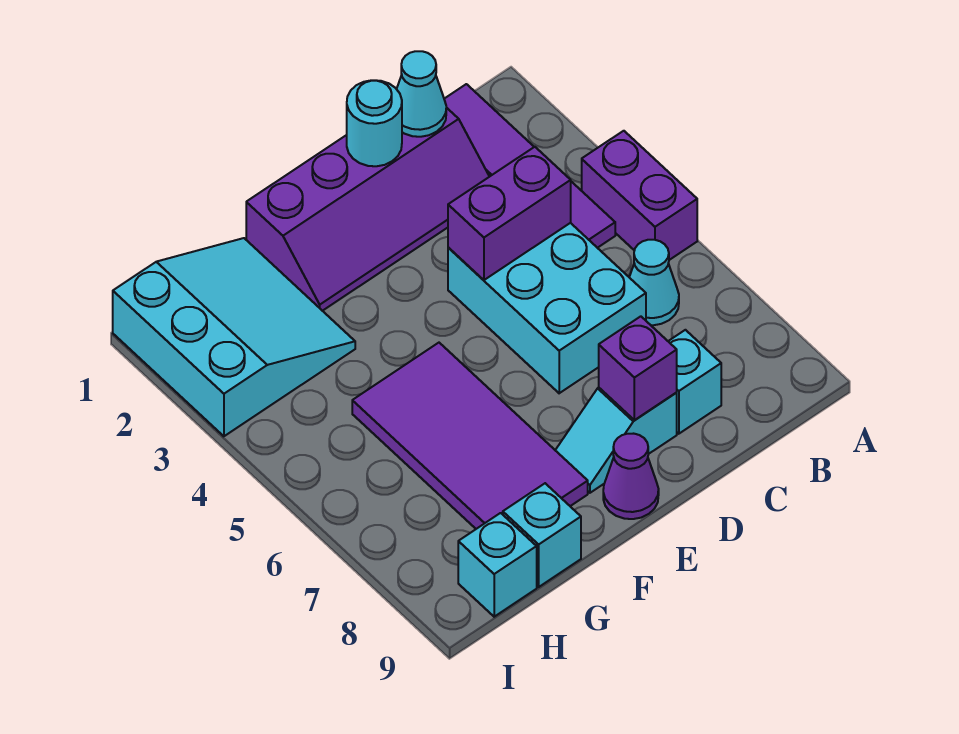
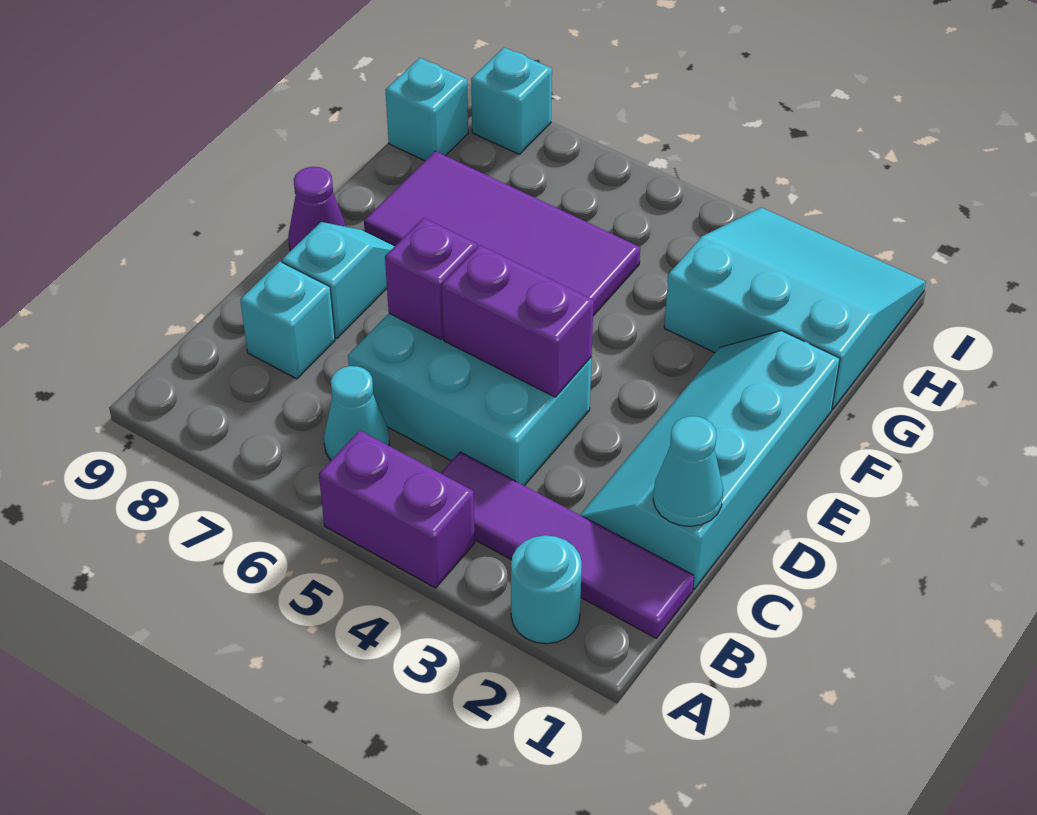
purple 2x4 slope [246,108,489,311] -> cyan 2x4 slope [580,331,840,589]
purple 1x2 brick [448,147,571,280] -> purple 1x2 brick turned to [442,245,594,397]
cyan 1x1 round brick [347,80,402,166] -> cyan 1x1 round brick moved to [511,535,582,644]
purple 1x1 brick [599,316,677,420] -> purple 1x1 brick moved to [385,218,477,339]
cyan 3x3 slope [113,238,355,436] -> cyan 3x3 slope turned to [664,207,926,409]
cyan 1x1 brick [503,483,581,587] -> cyan 1x1 brick moved to [471,47,552,154]

